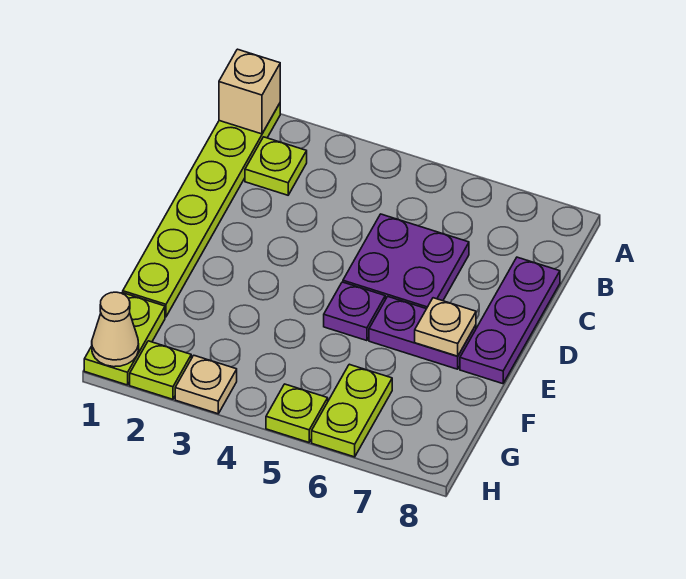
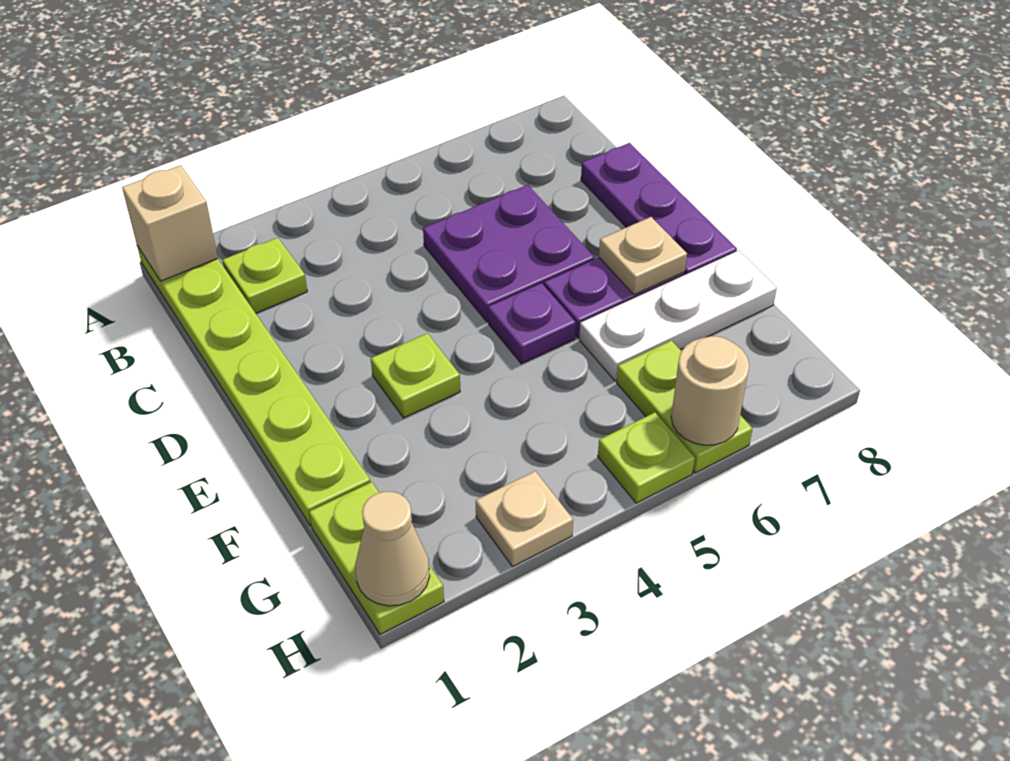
none -> white 1x3 plate [579,250,777,381]
lime 1x1 plate [130,341,191,399] -> lime 1x1 plate moved to [371,333,460,418]
none -> tan 1x1 round brick [671,336,749,445]

